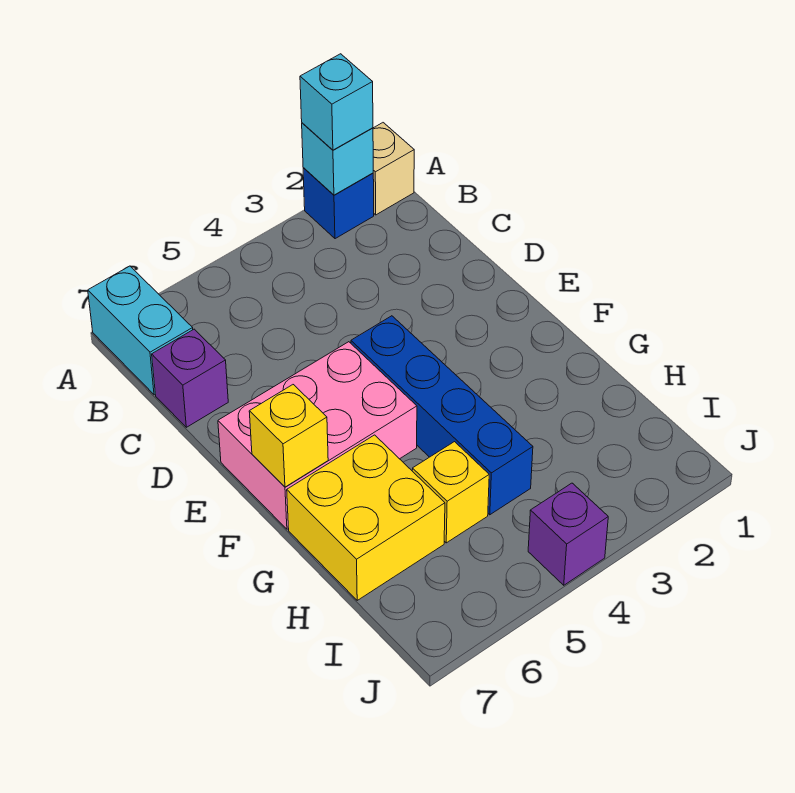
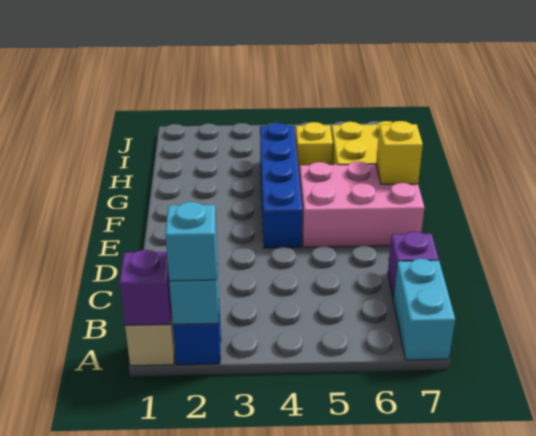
purple 1x1 brick [528,483,608,585] -> purple 1x1 brick moved to [120,250,172,325]

